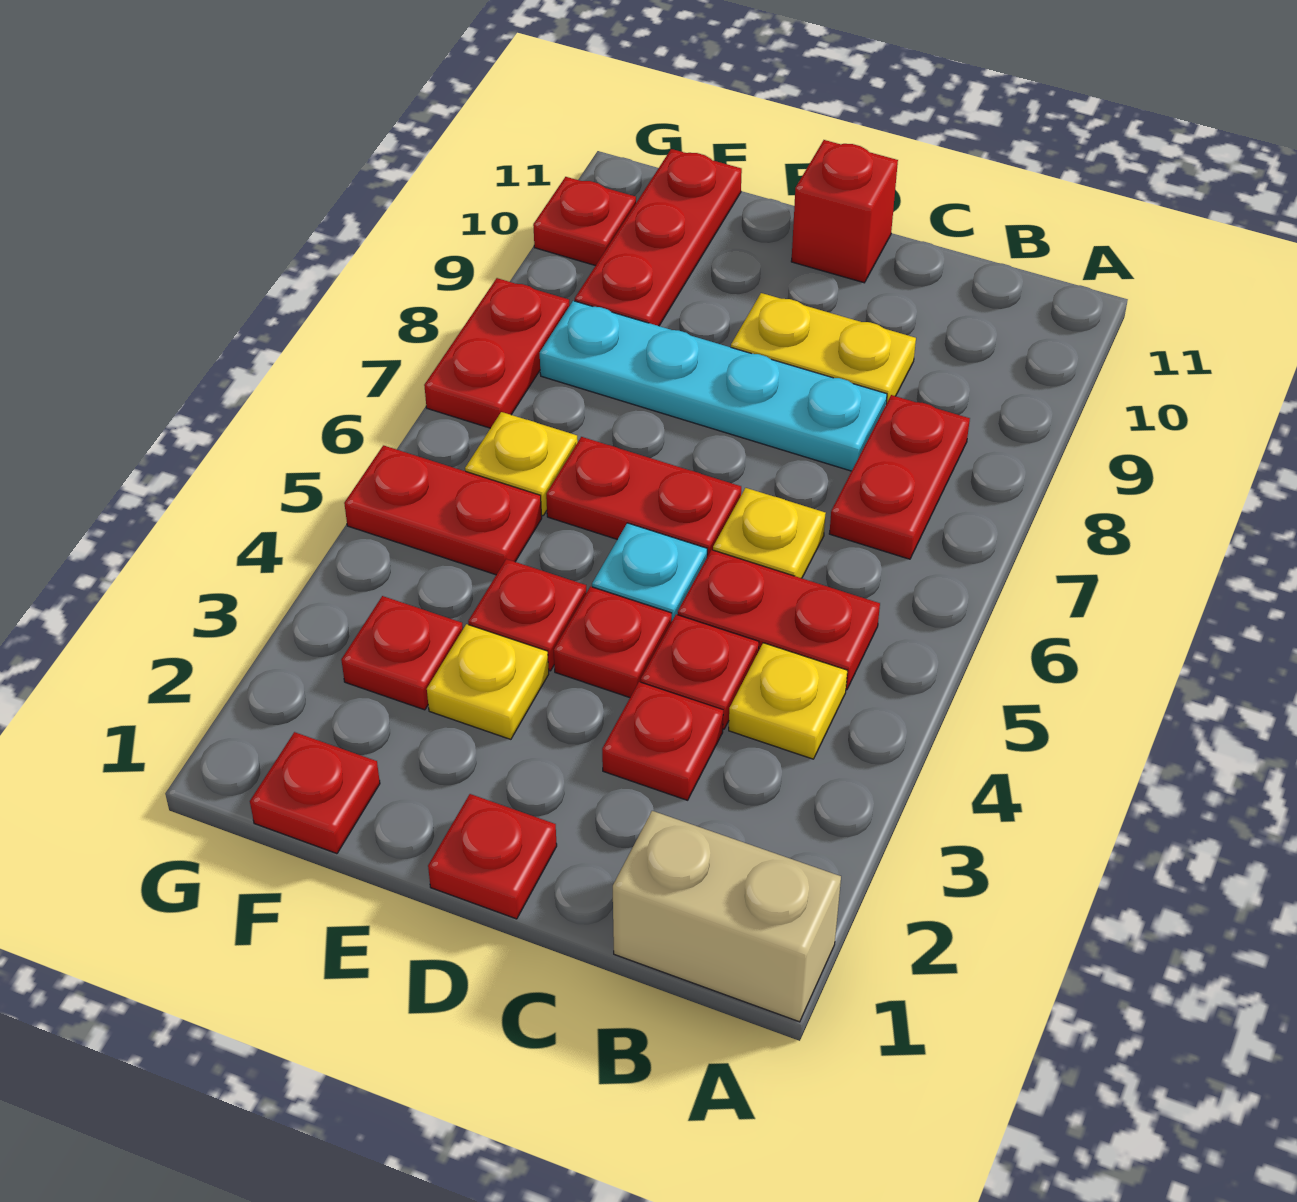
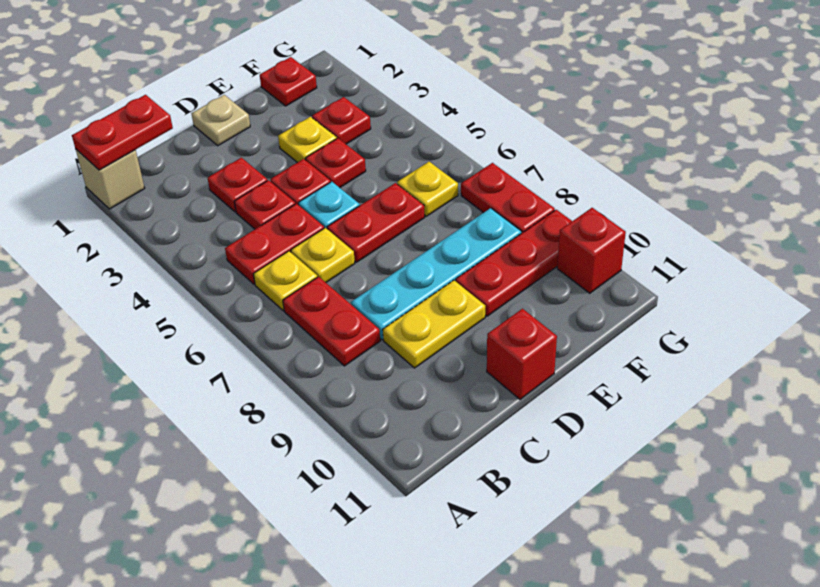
tan 1x2 brick [613,811,841,1022] -> tan 1x1 brick [76,150,145,209]
yellow 1x1 plate [729,643,847,759] -> yellow 1x1 plate moved to [253,251,317,311]
red 1x1 plate [428,794,557,919] -> tan 1x1 plate [191,95,250,146]
red 1x2 plate [344,445,542,575] -> red 1x2 plate moved to [72,95,173,170]
red 1x3 plate [575,149,742,326] -> red 1x3 plate turned to [456,210,572,316]
red 1x1 plate [533,177,636,266] -> red 1x1 brick [557,208,626,293]

